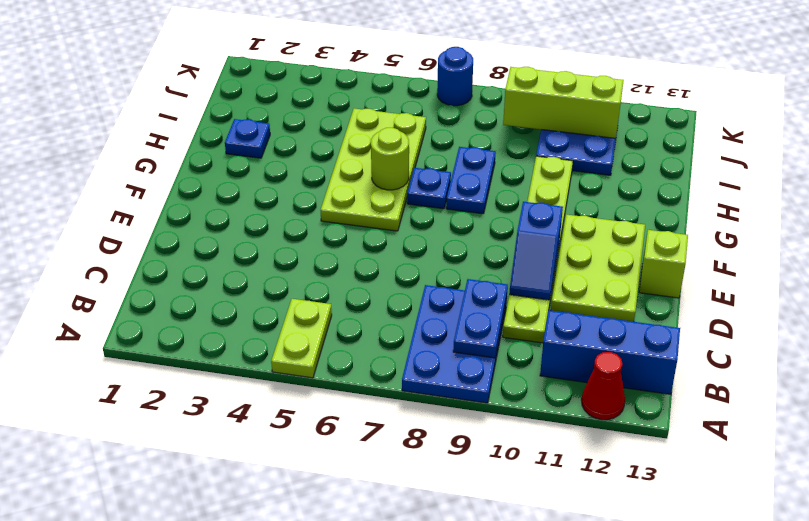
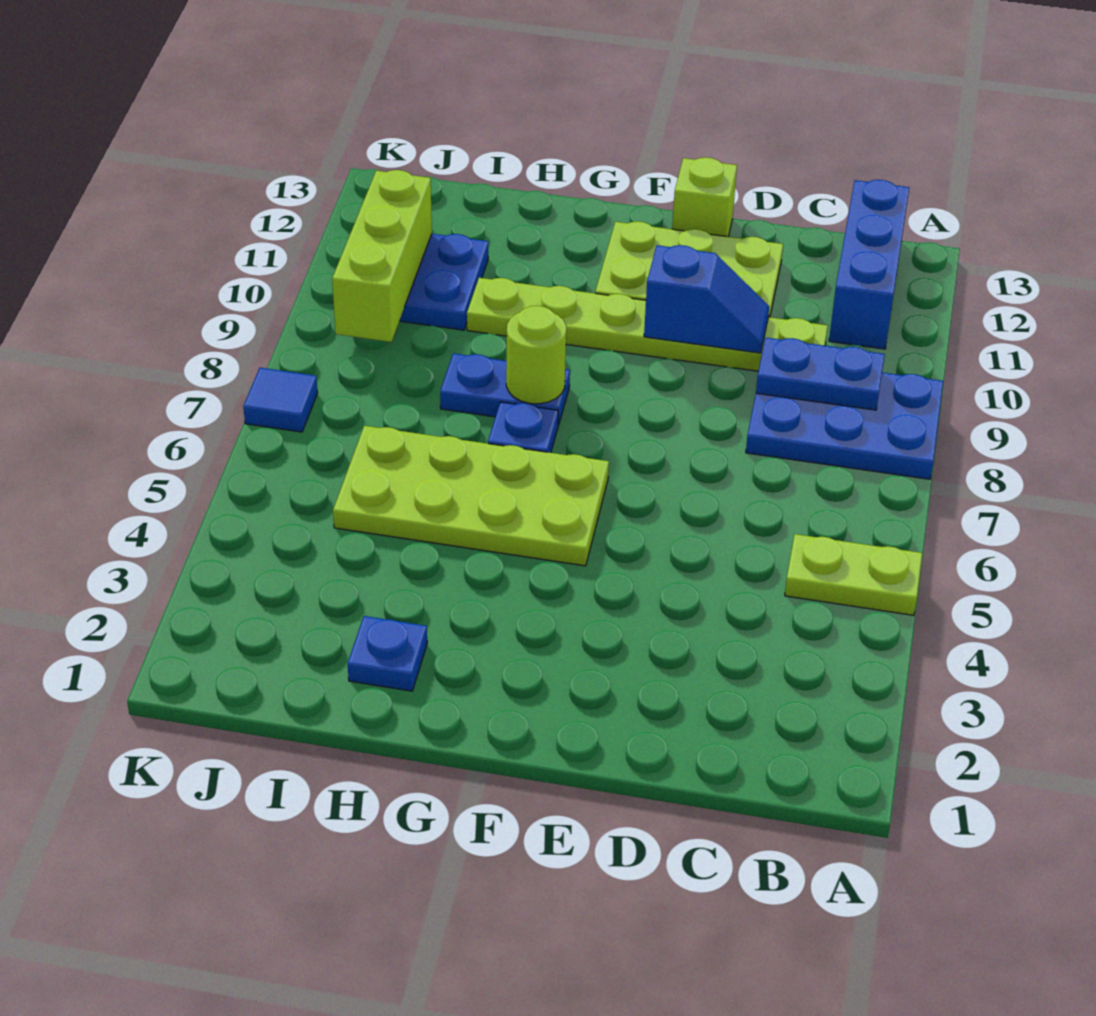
red 1x1 cone [582,352,625,420] -> none
lime 1x1 round brick [371,128,409,190] -> lime 1x1 round brick moved to [506,306,566,404]
blue 1x1 round brick [437,47,473,106] -> blue 1x1 tile [243,368,318,432]

